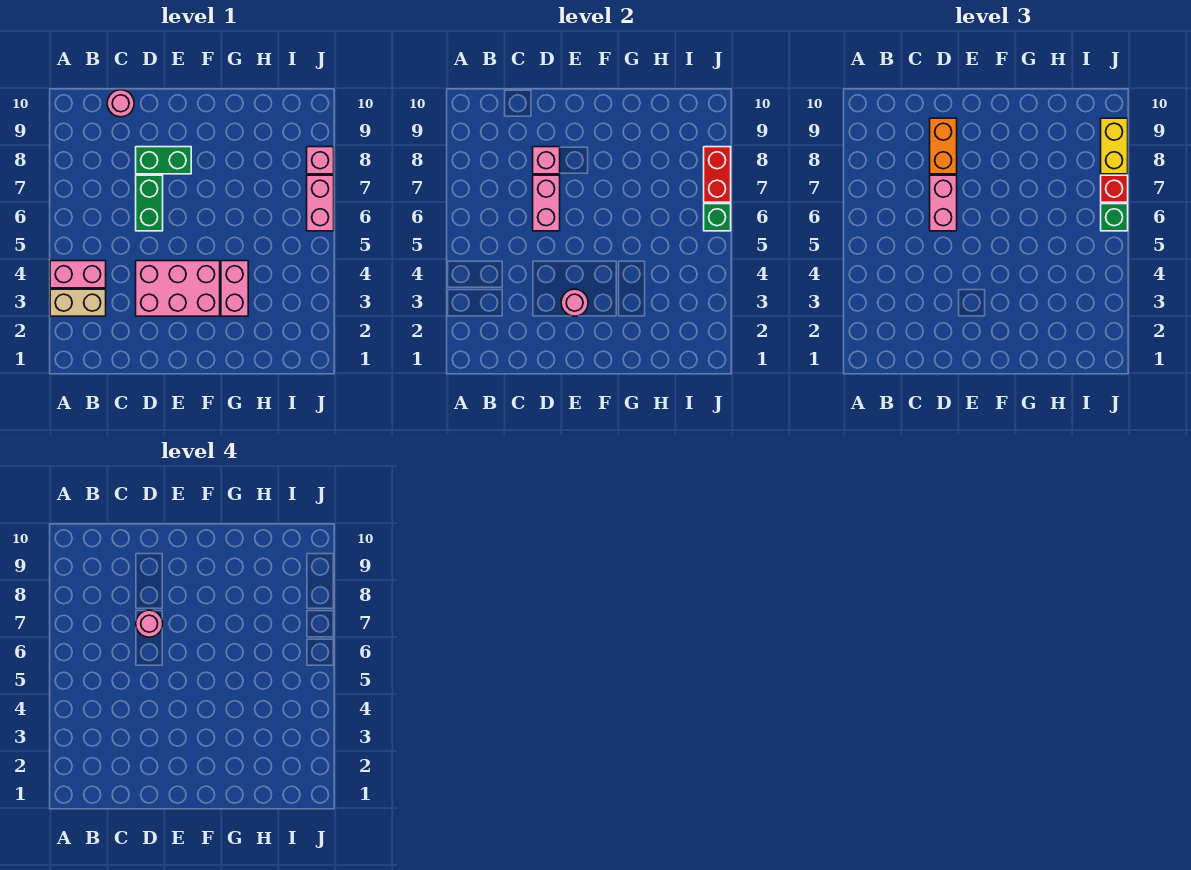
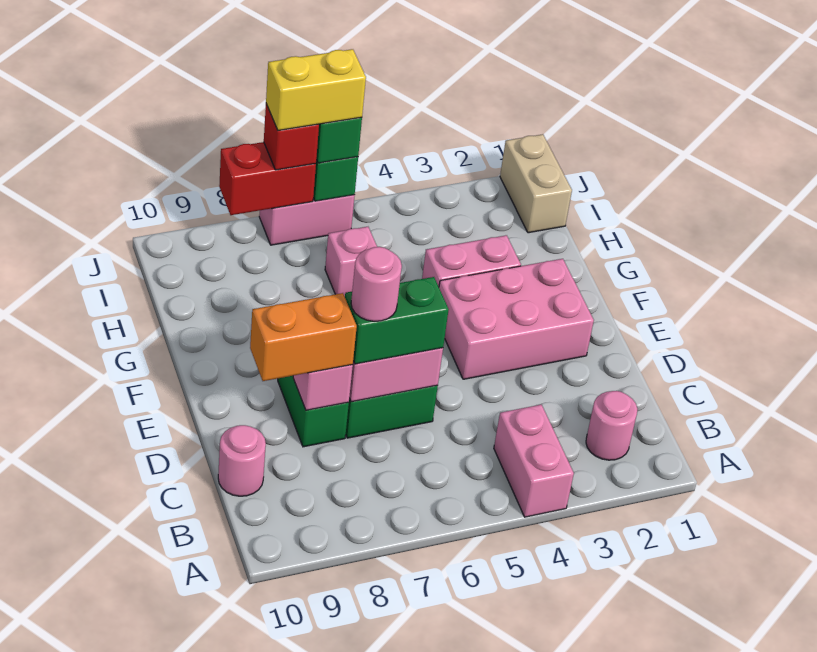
tan 1x2 brick [50,289,106,316] -> tan 1x2 brick moved to [500,134,572,233]
pink 2x3 brick [136,261,220,316] -> pink 2x3 brick turned to [439,259,594,379]
pink 1x2 brick [930,175,957,231] -> green 1x2 brick [345,277,449,364]
pink 1x1 round brick [561,289,588,316] -> pink 1x1 round brick moved to [586,391,637,460]
pink 1x1 brick [307,147,334,174] -> pink 1x1 brick moved to [325,227,377,296]
yellow 1x2 brick [1101,118,1128,174] -> yellow 1x2 brick moved to [266,49,366,130]

